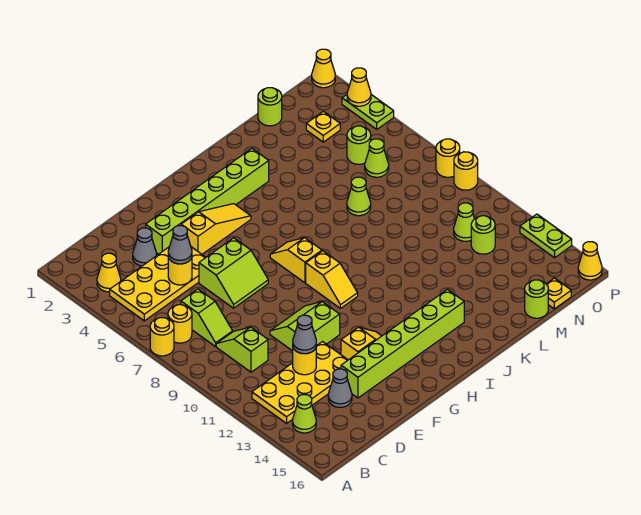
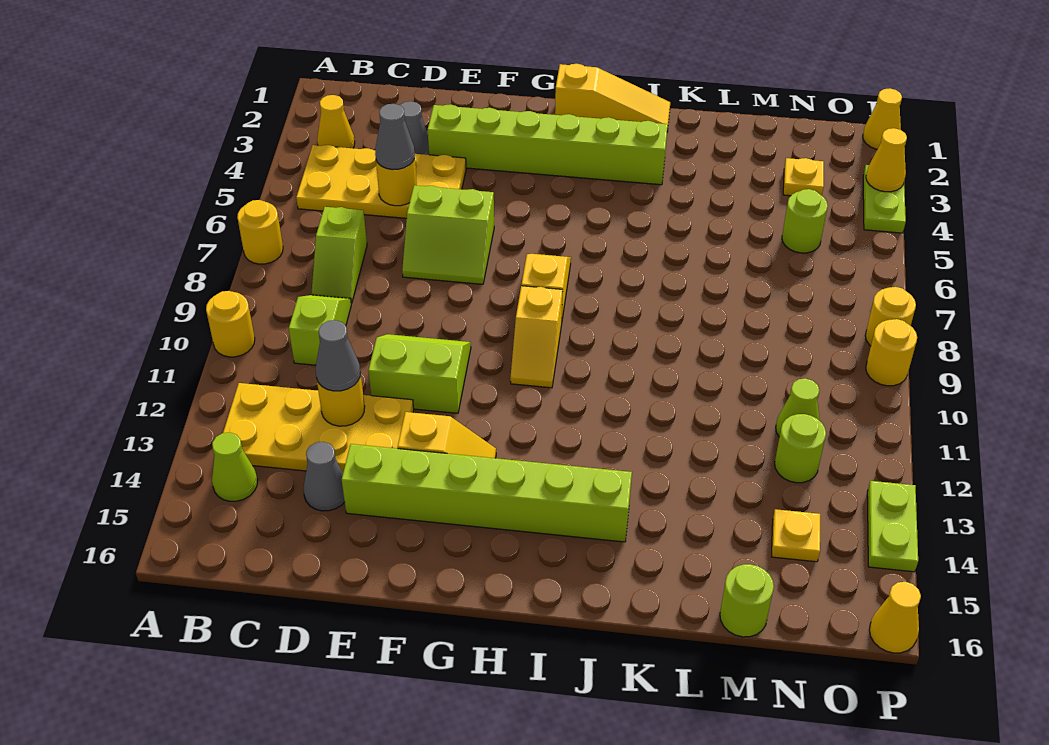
yellow 1x1 round brick [168,305,192,343] -> yellow 1x1 round brick moved to [206,291,255,357]
yellow 1x3 slope [181,204,251,254] -> yellow 1x3 slope moved to [555,64,670,132]
lime 1x1 cone [347,177,371,216] -> none
lime 1x1 round brick [258,88,282,126] -> none
lime 1x1 cone [365,139,389,177] -> none
yellow 1x1 plate [547,278,571,309] -> yellow 1x1 plate moved to [772,509,820,562]

